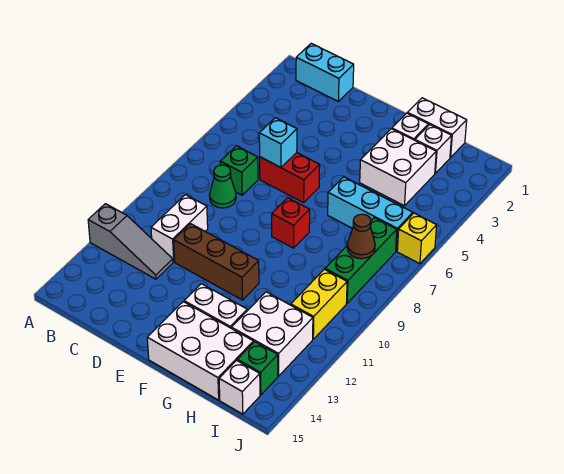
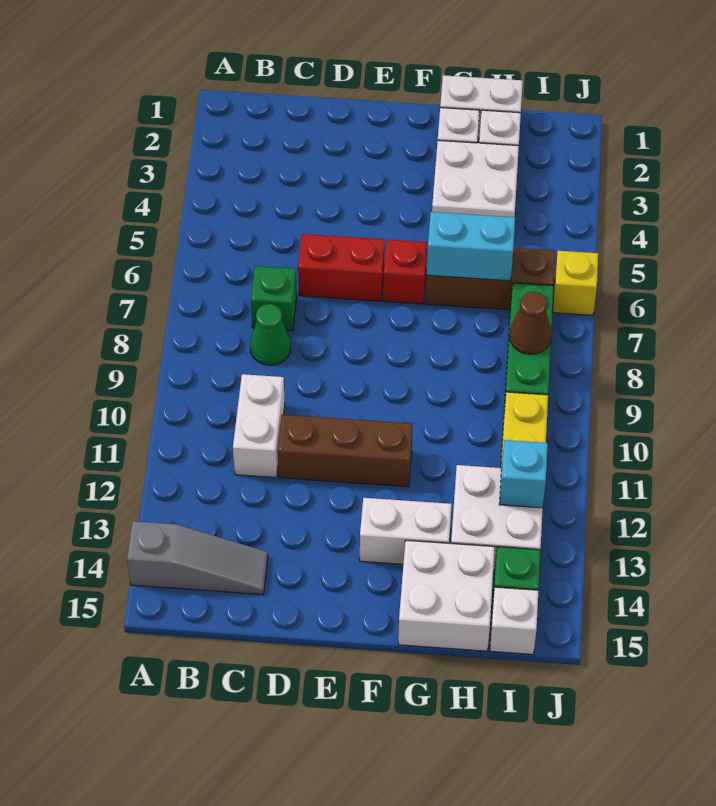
grey 1x3 slope [88,204,173,279] -> grey 1x3 slope moved to [127,521,268,594]
cyan 1x2 brick [296,43,354,101] -> cyan 1x2 brick moved to [427,212,515,281]
cyan 1x1 brick [259,118,297,167] -> cyan 1x1 brick moved to [499,440,548,508]
red 1x1 brick [272,198,310,248] -> red 1x1 brick moved to [383,239,427,304]
white 2x3 brick [147,302,253,400] -> white 2x2 brick [398,540,495,651]
cyan 1x3 brick [328,177,413,251] -> brown 1x3 brick [426,248,555,310]

